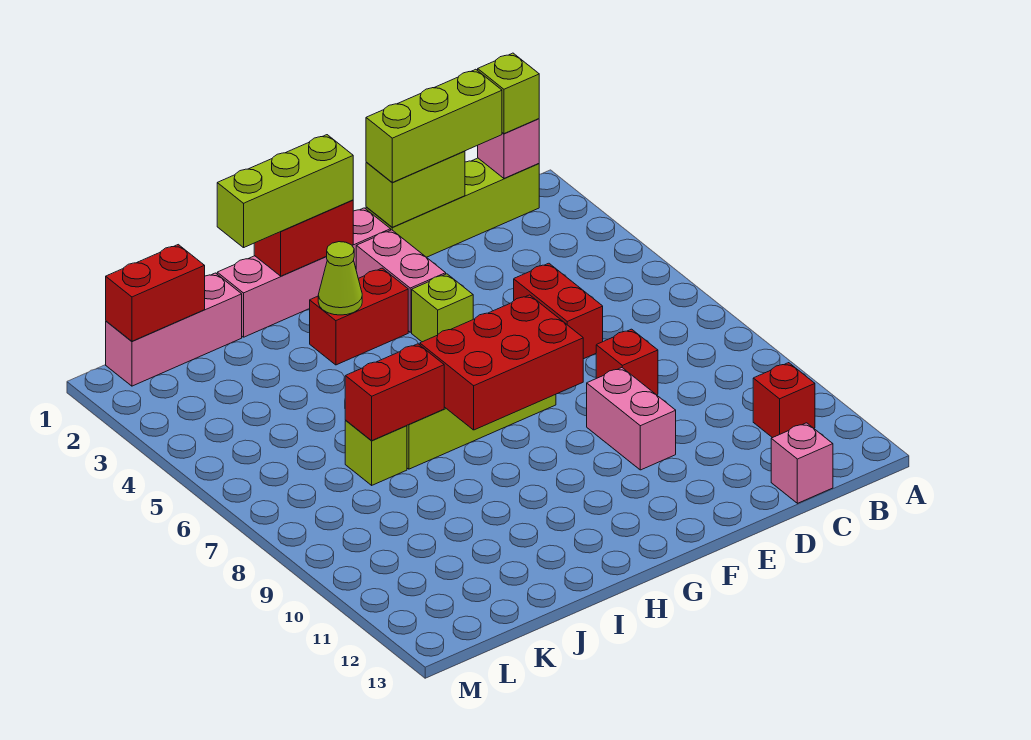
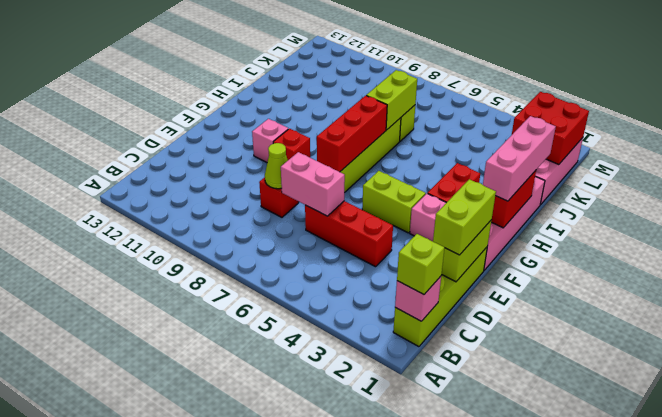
red 1x1 brick [753,363,815,438] -> red 1x1 brick moved to [273,129,310,160]
lime 1x3 brick [366,69,502,182] -> lime 1x2 brick [433,179,496,255]
pink 1x1 brick [771,423,833,503] -> pink 1x1 brick moved to [252,119,288,162]
red 1x2 brick [514,263,603,359] -> red 1x3 brick [305,201,393,267]
pink 1x2 brick [587,368,676,470] -> pink 1x2 brick moved to [281,152,345,216]
lime 1x1 brick [412,274,473,342] -> lime 1x2 brick [362,171,426,233]
red 2x3 brick [420,295,583,430] -> red 1x3 brick [317,96,387,172]
lime 1x3 brick [217,135,353,248] -> pink 1x3 brick [483,116,556,201]
lime 1x1 cone [318,242,362,315] -> lime 1x1 cone moved to [265,143,288,189]
red 1x2 brick [345,344,444,440] -> lime 1x2 brick [366,70,417,130]
red 1x2 brick [106,245,205,341] -> red 2x2 brick [512,92,589,165]

